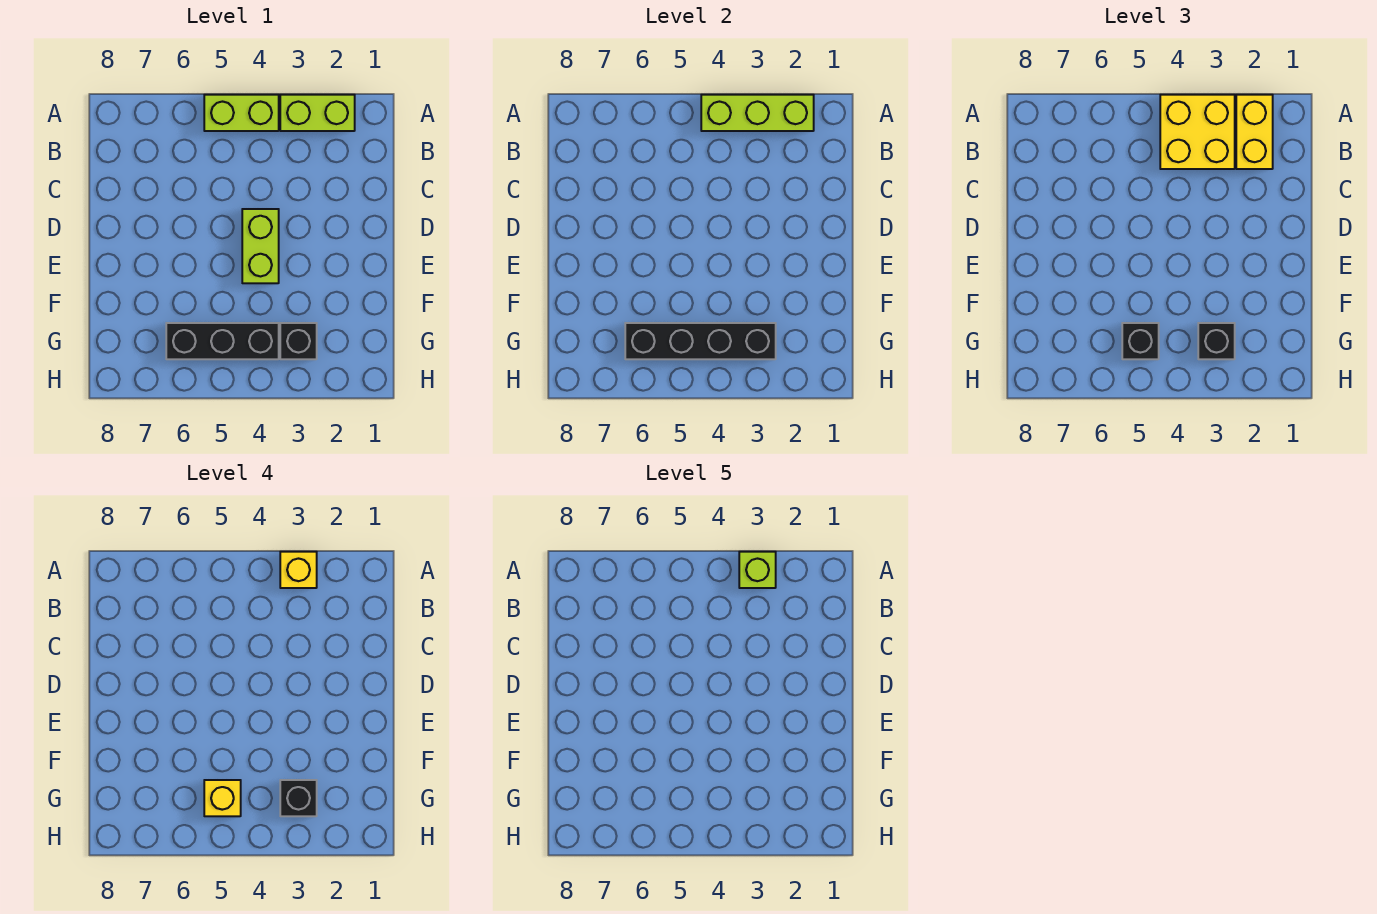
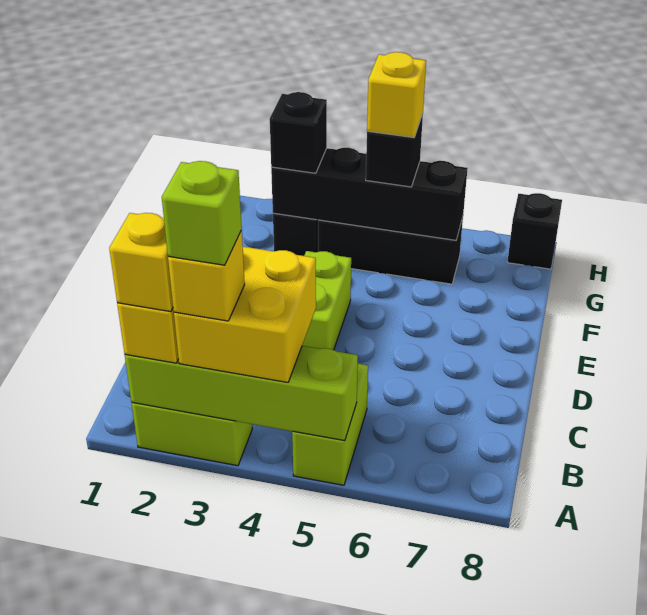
lime 1x3 brick [701,95,814,131] -> lime 1x4 brick [125,346,358,441]
none -> yellow 1x1 brick [109,213,173,312]
lime 1x2 brick [204,95,279,131] -> lime 1x2 brick turned to [292,364,368,485]
black 1x1 brick [280,780,317,816] -> black 1x1 brick moved to [507,193,562,269]

